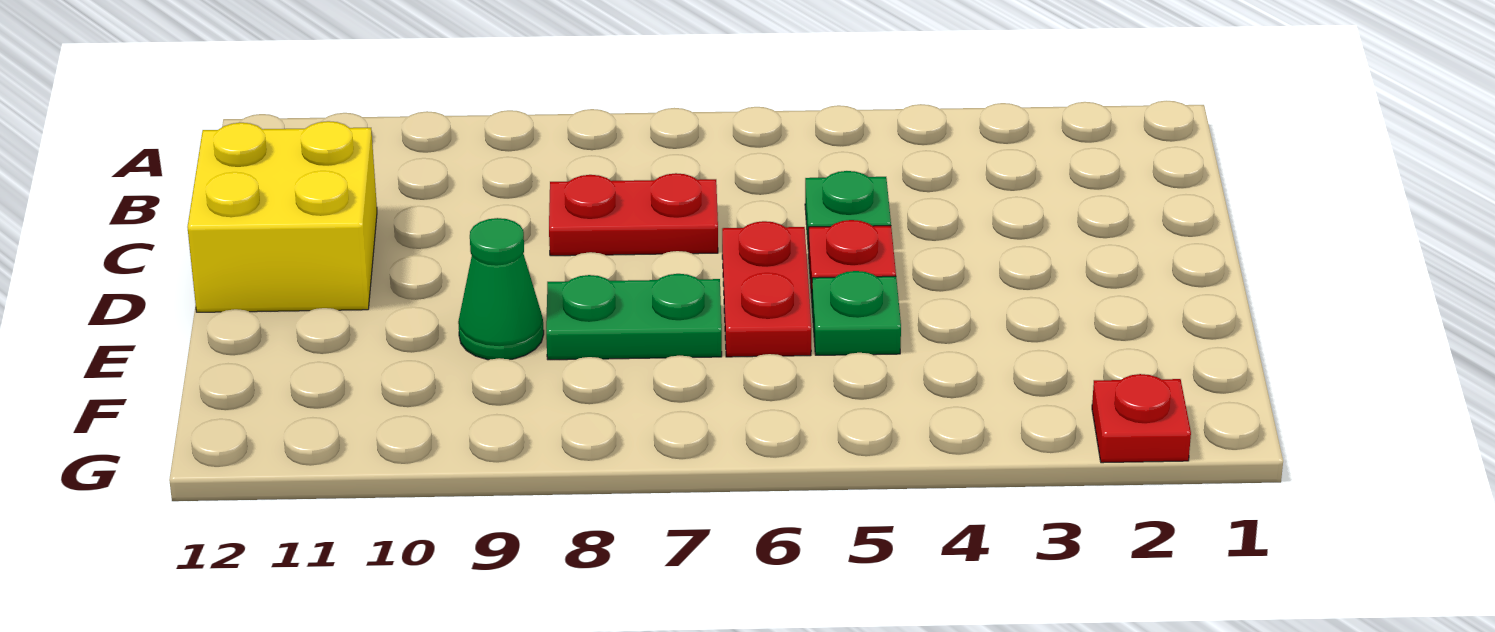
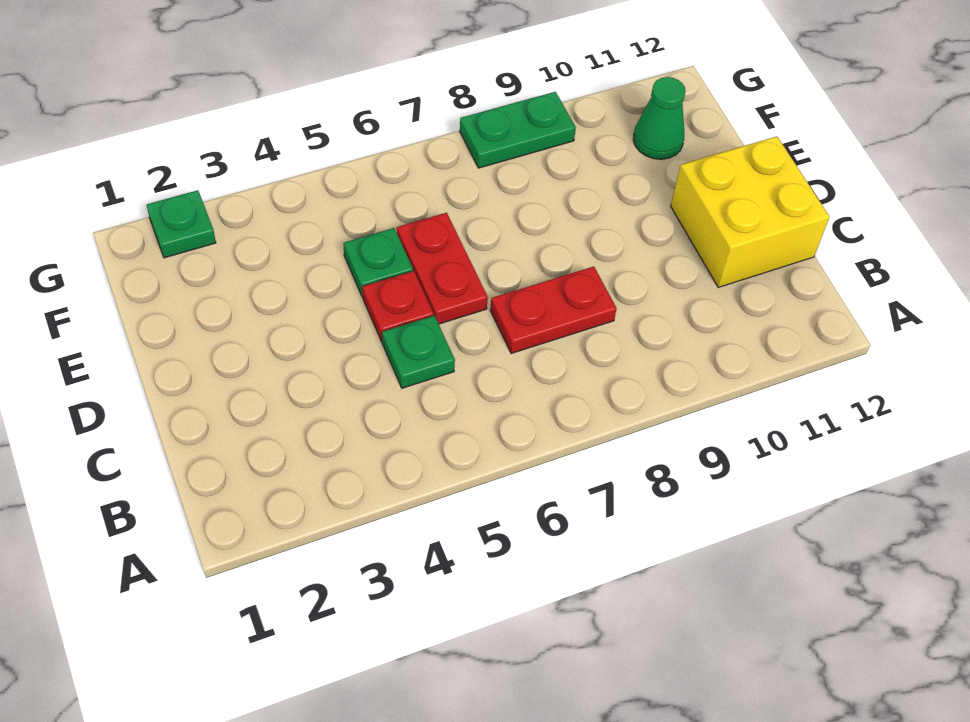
green 1x2 plate [546,274,722,360] -> green 1x2 plate moved to [460,92,576,168]
green 1x1 cone [458,218,544,360] -> green 1x1 cone moved to [633,77,685,159]
red 1x1 plate [1092,374,1191,463] -> green 1x1 plate [147,190,216,258]

